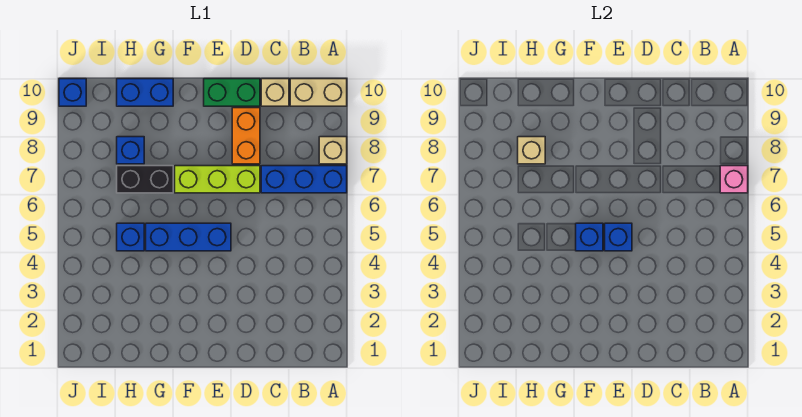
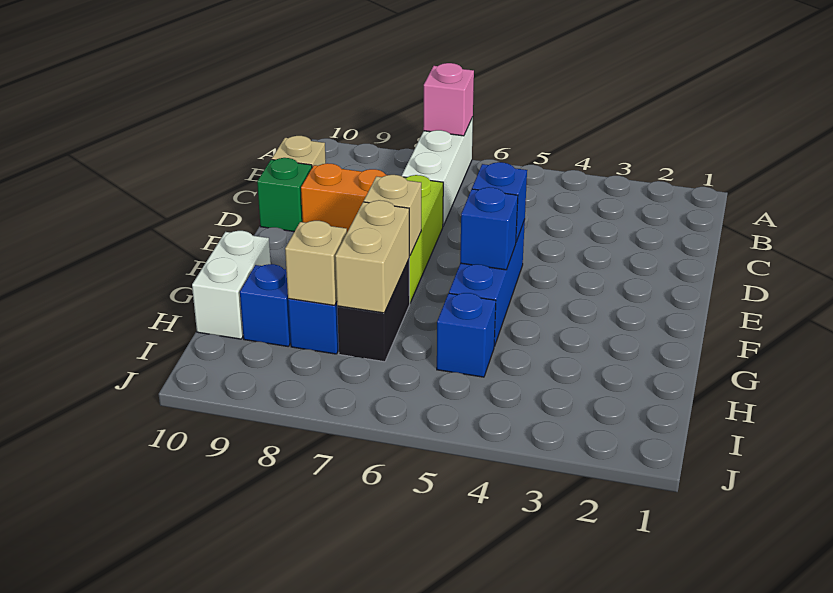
blue 1x3 brick [261,166,347,193] -> white 1x3 brick [402,117,473,226]
tan 1x1 brick [319,137,347,164] -> tan 1x1 brick moved to [364,175,421,256]
tan 1x2 brick [290,79,347,106] -> tan 1x2 brick moved to [335,200,409,313]
green 1x2 brick [204,79,260,106] -> green 1x1 brick [257,158,312,232]
blue 1x2 brick [117,79,173,106] -> white 1x2 brick [192,231,271,339]
blue 1x1 brick [59,79,86,106] -> blue 1x1 brick moved to [240,264,291,347]

